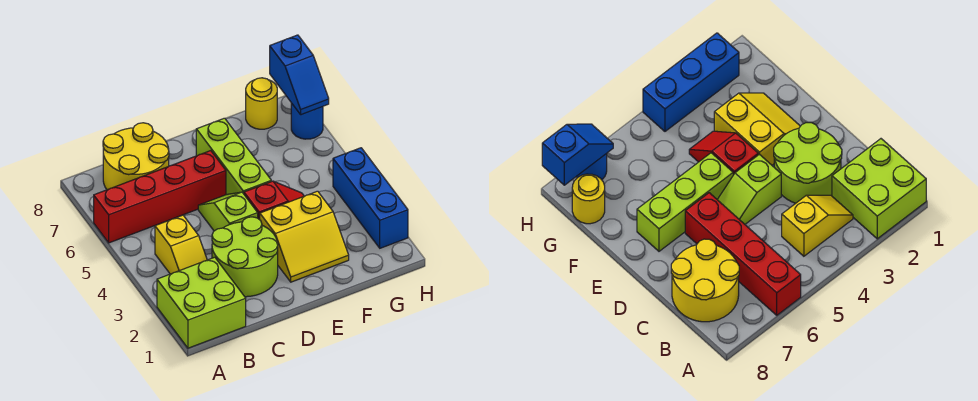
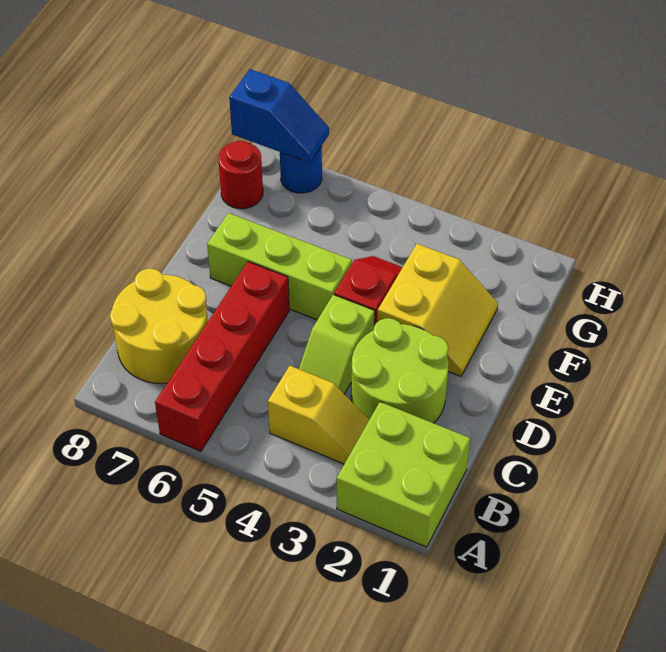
lime 1x2 slope [198,192,258,231] -> lime 1x2 slope turned to [299,295,375,394]
yellow 1x1 round brick [246,78,277,129] -> red 1x1 round brick [218,141,263,209]
blue 1x3 brick [333,148,408,248] -> none

